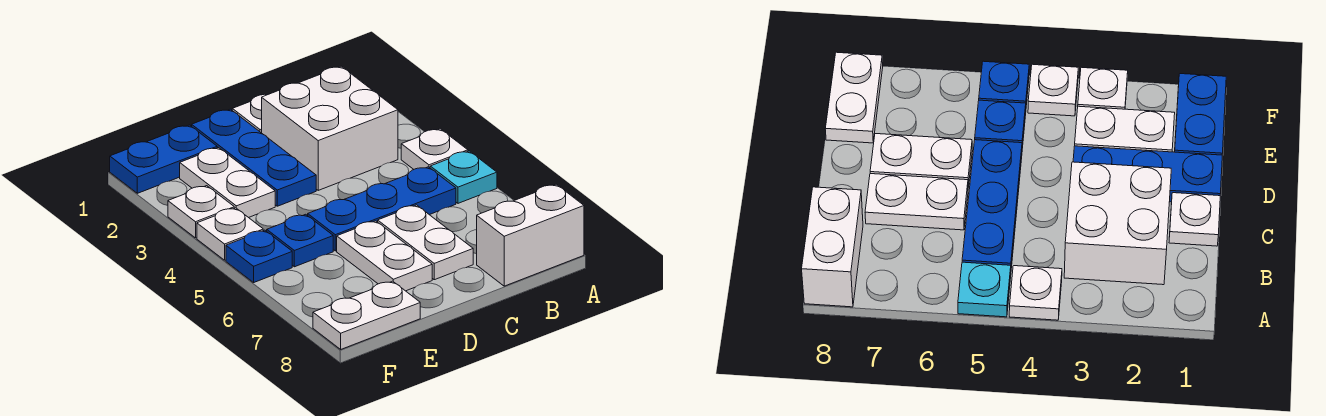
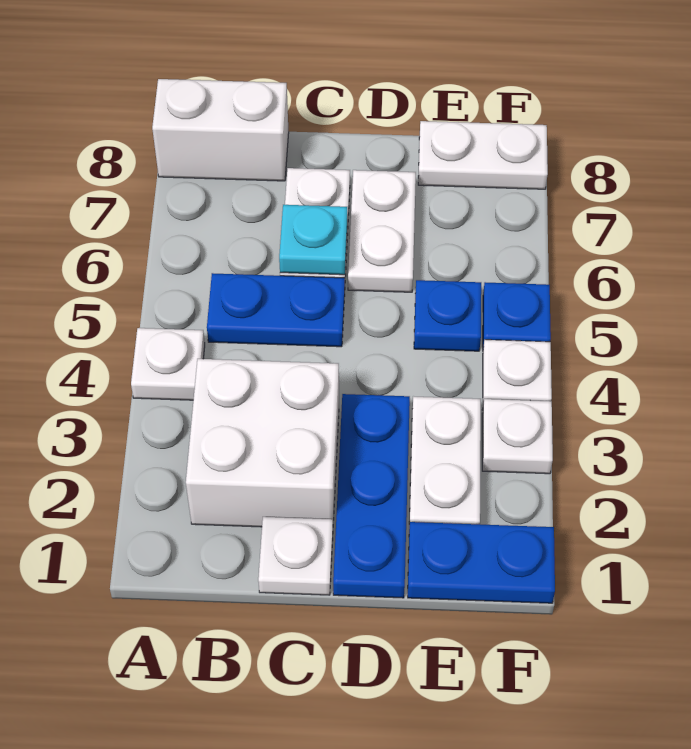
cyan 1x1 plate [430,151,497,203] -> cyan 1x1 plate moved to [279,205,347,275]
blue 1x3 plate [308,167,456,251] -> blue 1x2 plate [207,273,345,347]

